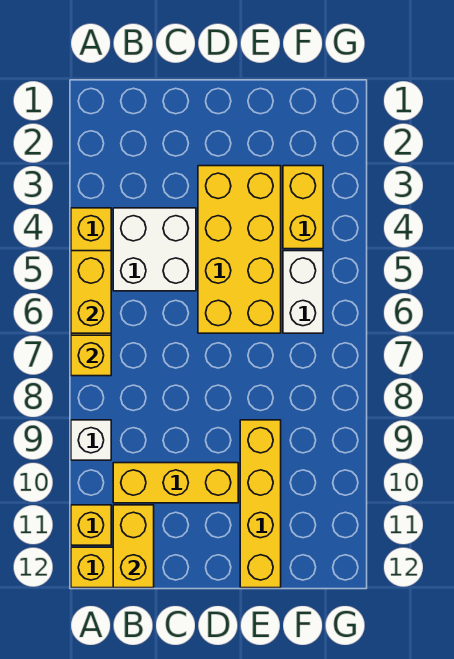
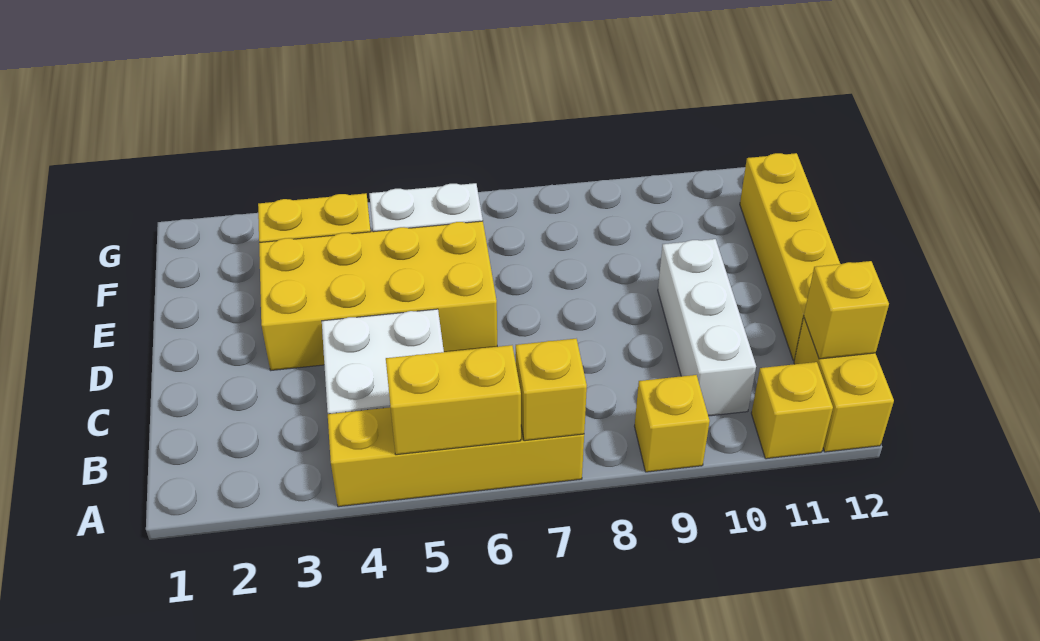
white 1x1 brick [71,420,111,460] -> yellow 1x1 brick [635,375,710,472]
yellow 1x3 brick [113,463,238,503] -> white 1x3 brick [658,239,756,416]
yellow 1x2 brick [113,505,154,588] -> yellow 1x1 brick [804,261,889,359]
yellow 1x4 brick [240,420,281,588] -> yellow 1x4 brick turned to [740,153,840,360]

